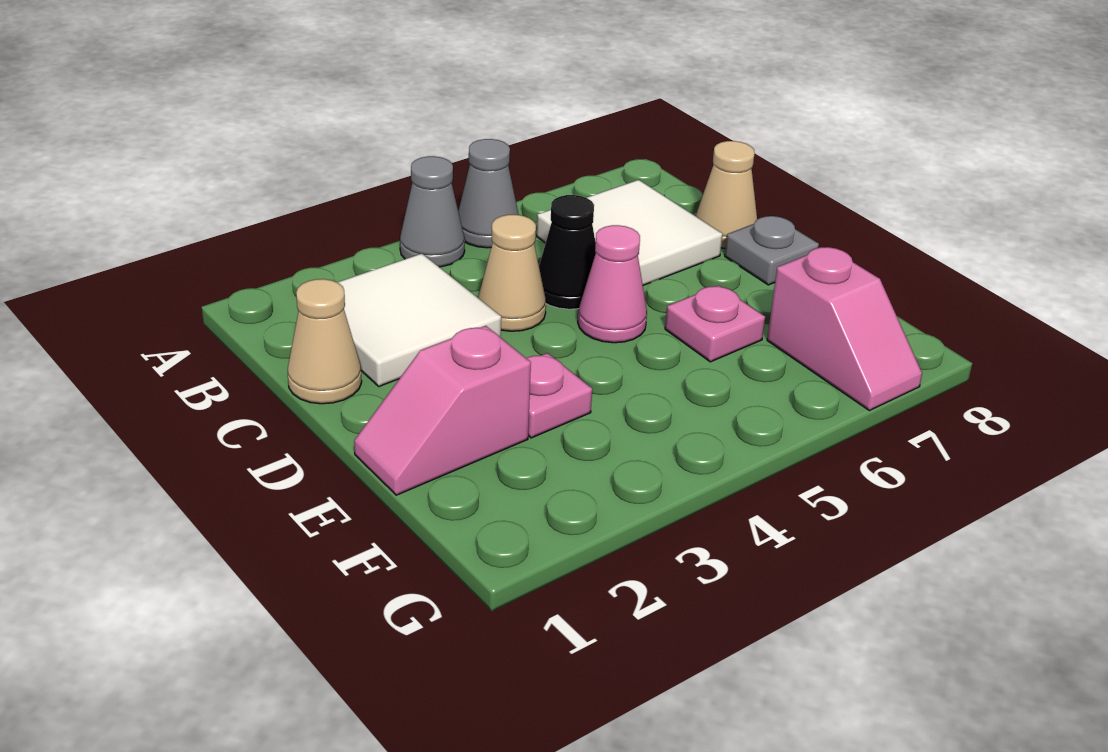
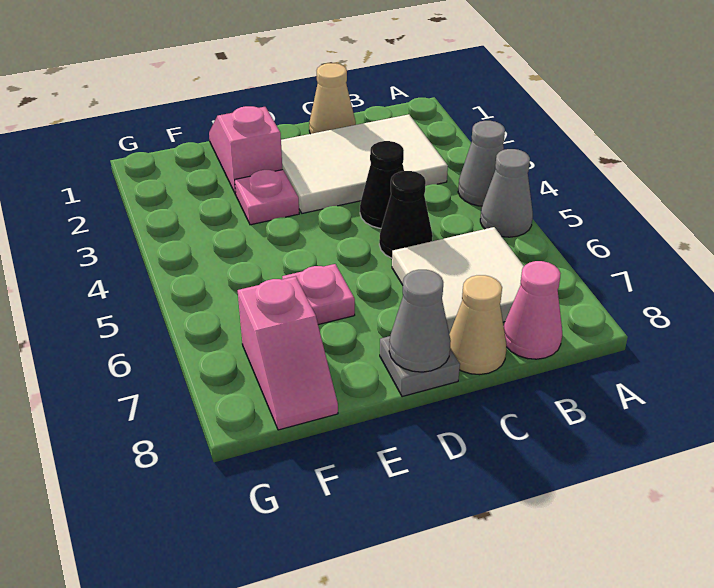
white 2x2 tile [337,254,501,386] -> white 2x3 tile [281,114,448,213]
tan 1x1 cone [478,215,546,331] -> black 1x1 cone [360,141,404,228]
pink 1x1 cone [578,225,647,343] -> pink 1x1 cone moved to [504,261,562,359]
none -> grey 1x1 cone [389,270,451,372]
pink 1x2 slope [767,247,922,411] -> pink 1x2 slope turned to [238,276,338,430]

